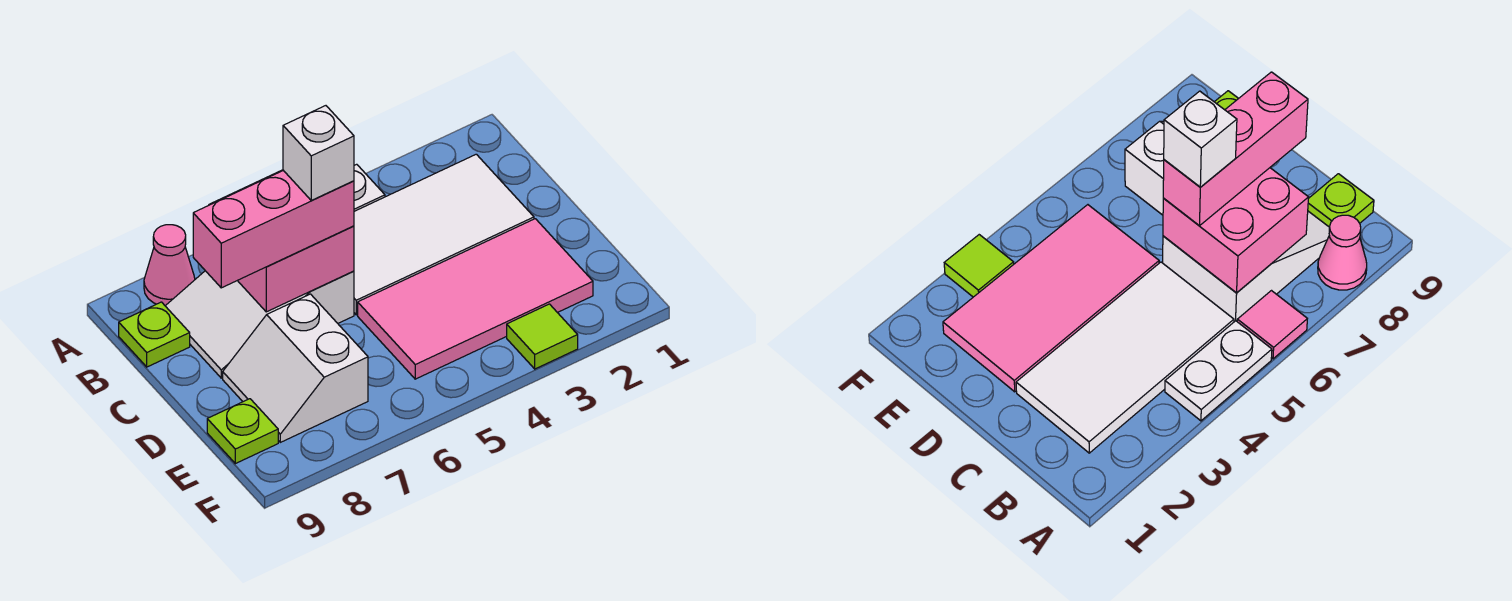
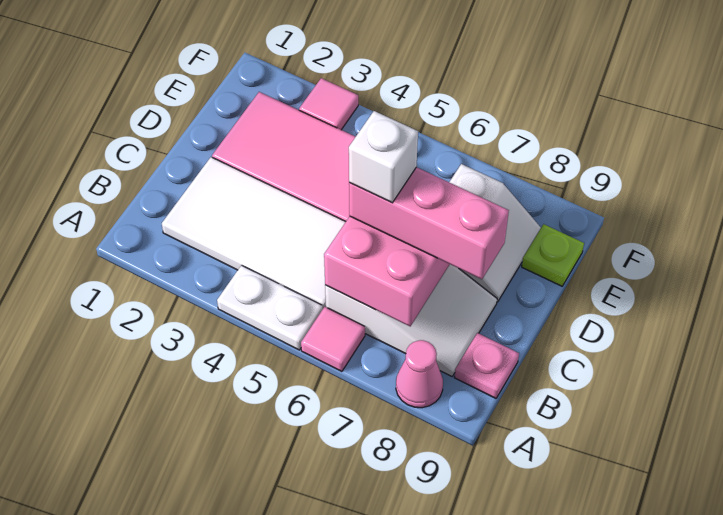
lime 1x1 plate [119,302,190,367] -> pink 1x1 plate [454,333,519,398]
lime 1x1 tile [507,304,578,369] -> pink 1x1 tile [299,78,358,130]

